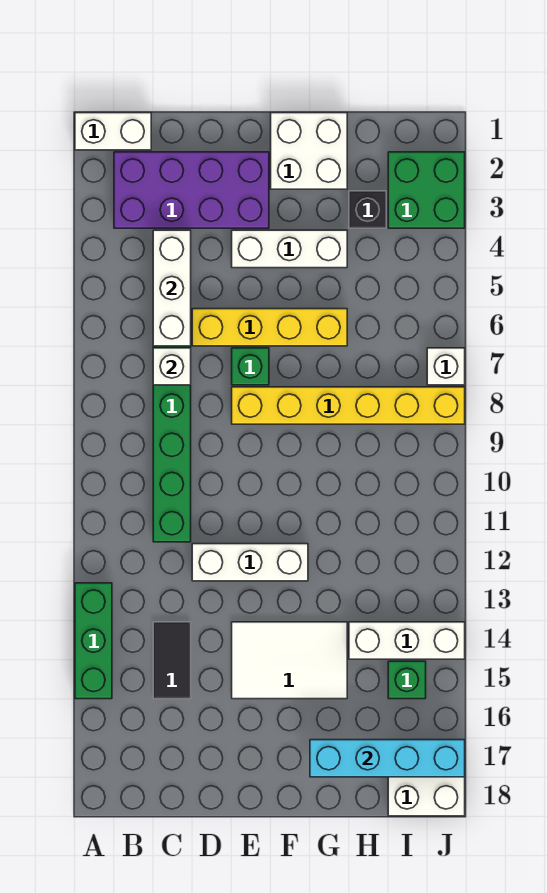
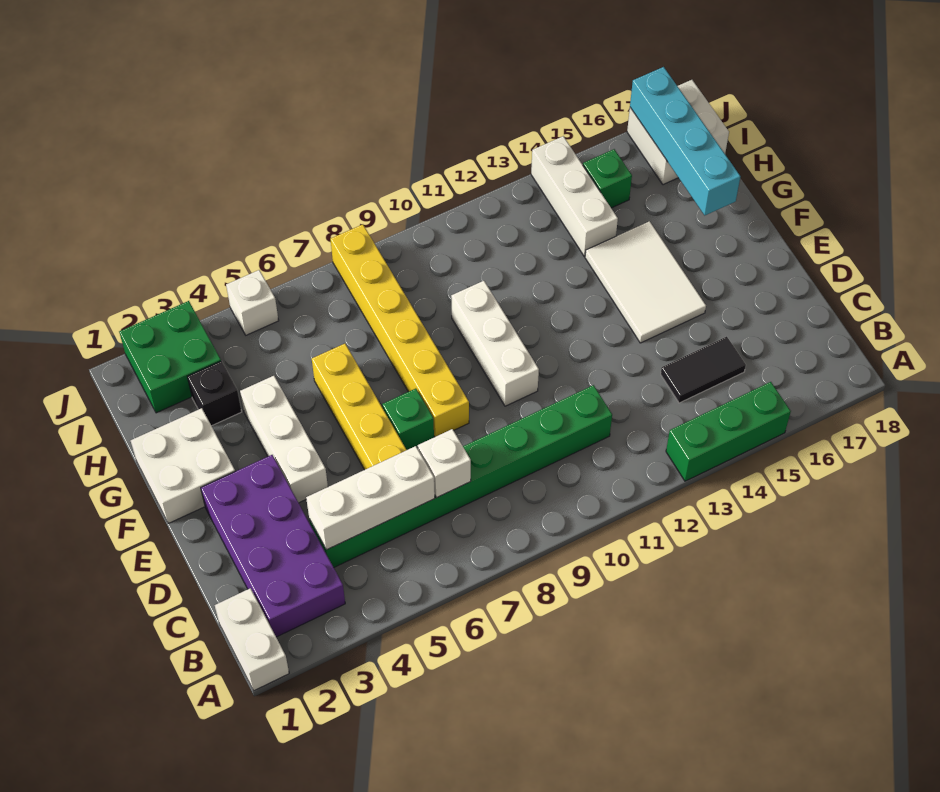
white 1x3 brick [192,544,308,581] -> white 1x3 brick moved to [451,281,539,406]
white 1x1 brick [427,348,465,385] -> white 1x1 brick moved to [226,270,279,335]

